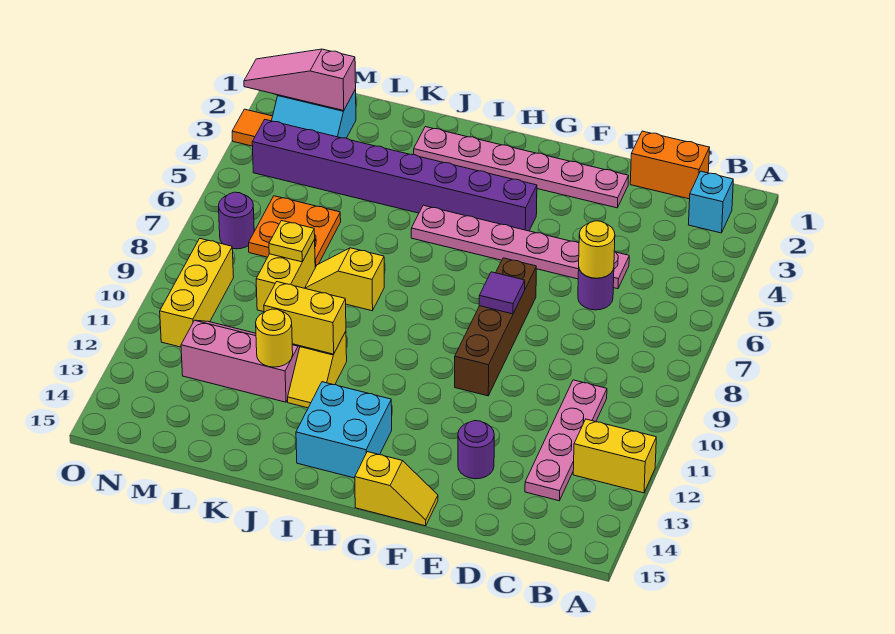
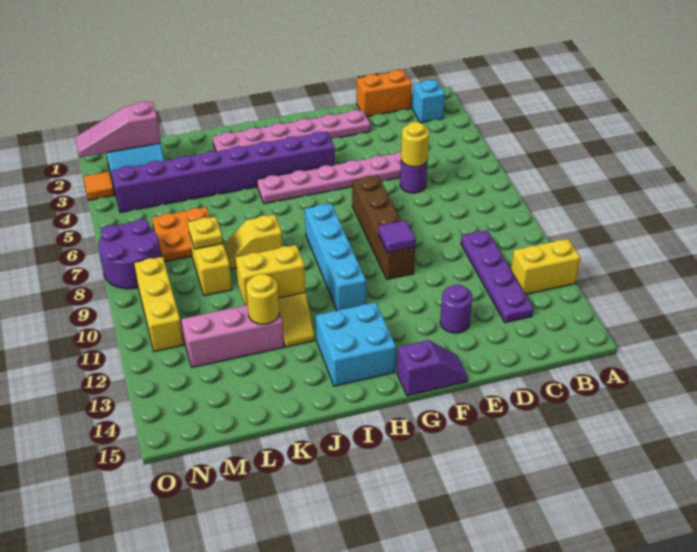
pink 1x4 plate [525,380,607,501] -> purple 1x4 plate [461,230,533,323]
purple 1x1 tile [479,272,525,314] -> purple 1x1 tile moved to [379,220,416,253]
yellow 1x2 slope [355,452,438,526] -> purple 1x2 slope [397,340,468,396]
none -> cyan 1x4 brick [305,204,366,310]
purple 1x1 round brick [219,192,254,249] -> purple 2x2 round brick [98,219,161,289]

